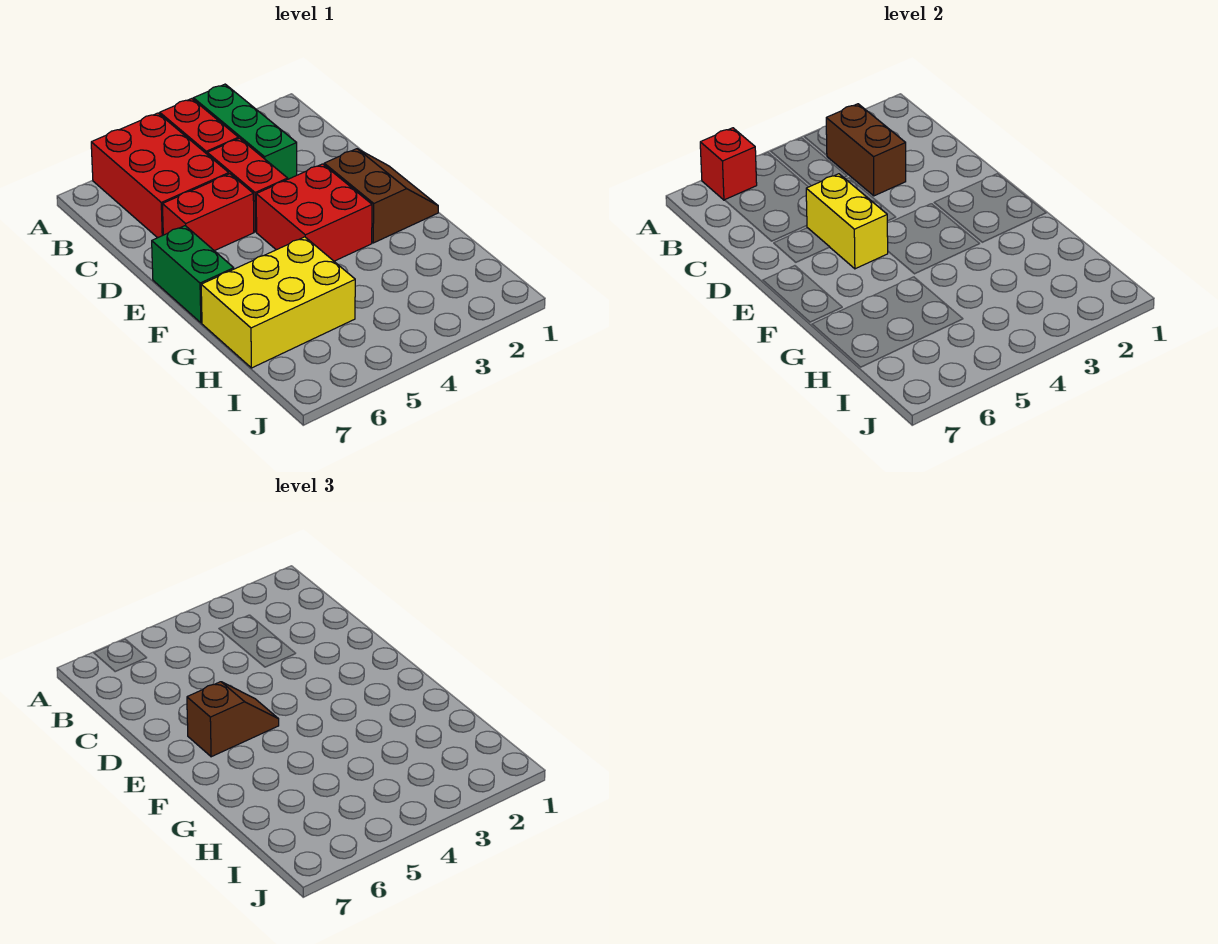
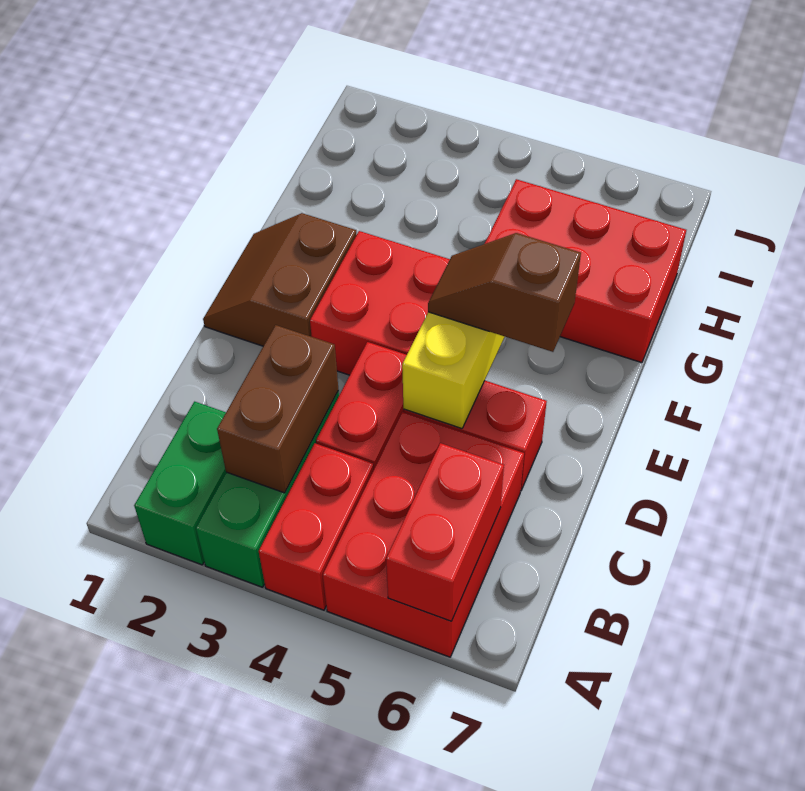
red 1x1 brick [700,128,757,200] -> red 1x2 brick [386,443,504,621]
green 1x2 brick [152,226,234,323] -> green 1x2 brick moved to [134,402,226,565]
yellow 2x3 brick [201,237,355,368] -> red 2x3 brick [485,179,686,363]

